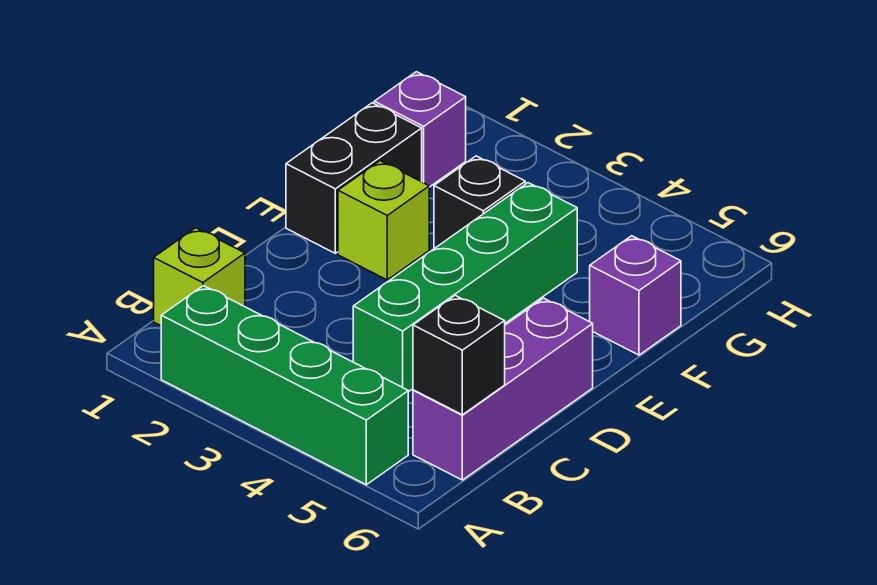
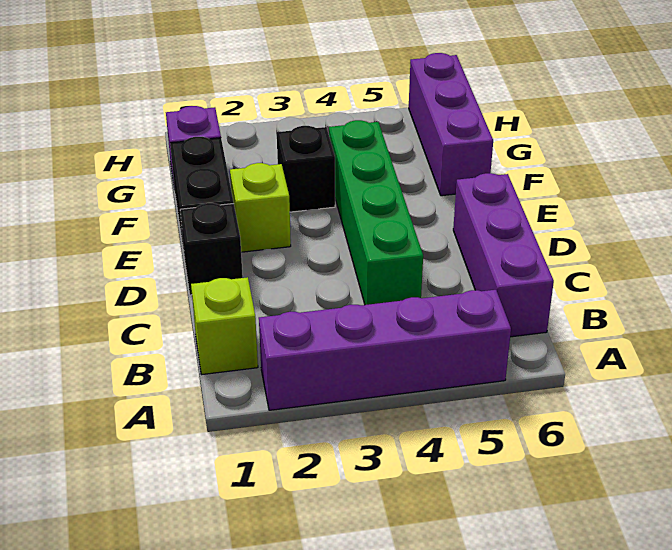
green 1x4 brick [161,286,408,485] -> purple 1x4 brick [259,290,511,410]
black 1x1 brick [413,295,505,415] -> black 1x1 brick moved to [180,203,243,295]
purple 1x1 brick [590,236,681,355] -> purple 1x3 brick [409,53,493,196]

